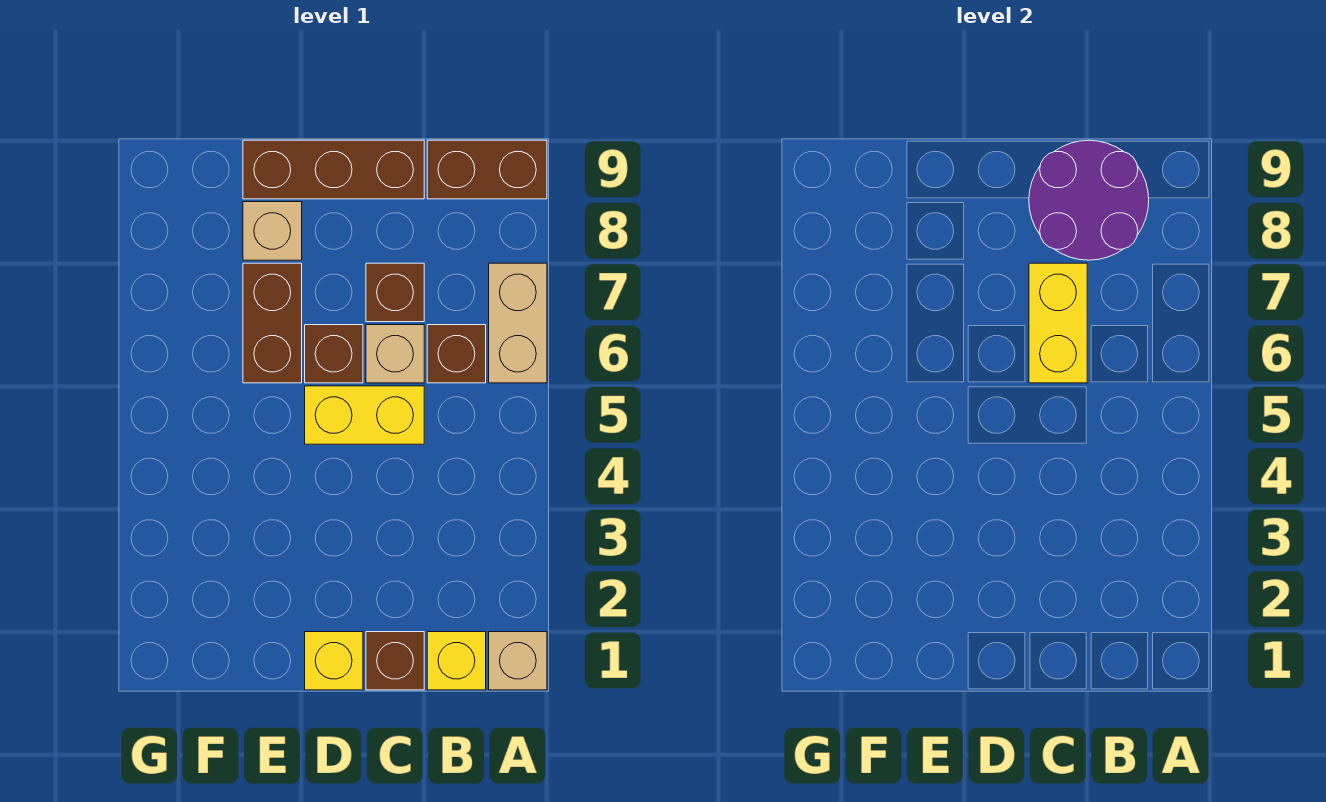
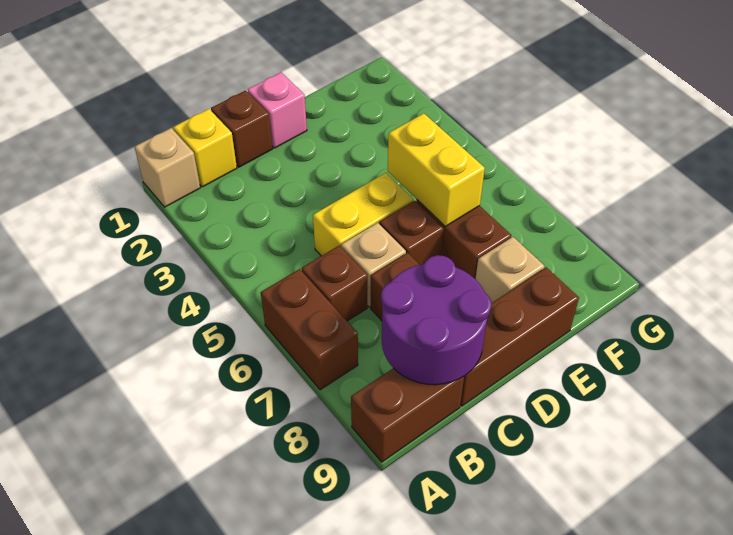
tan 1x2 brick [489,263,547,383] -> brown 1x2 brick [261,269,358,390]
yellow 1x2 brick [1029,263,1087,383] -> yellow 1x2 brick moved to [388,113,485,226]
yellow 1x1 brick [305,632,363,690] -> pink 1x1 brick [248,72,307,148]

